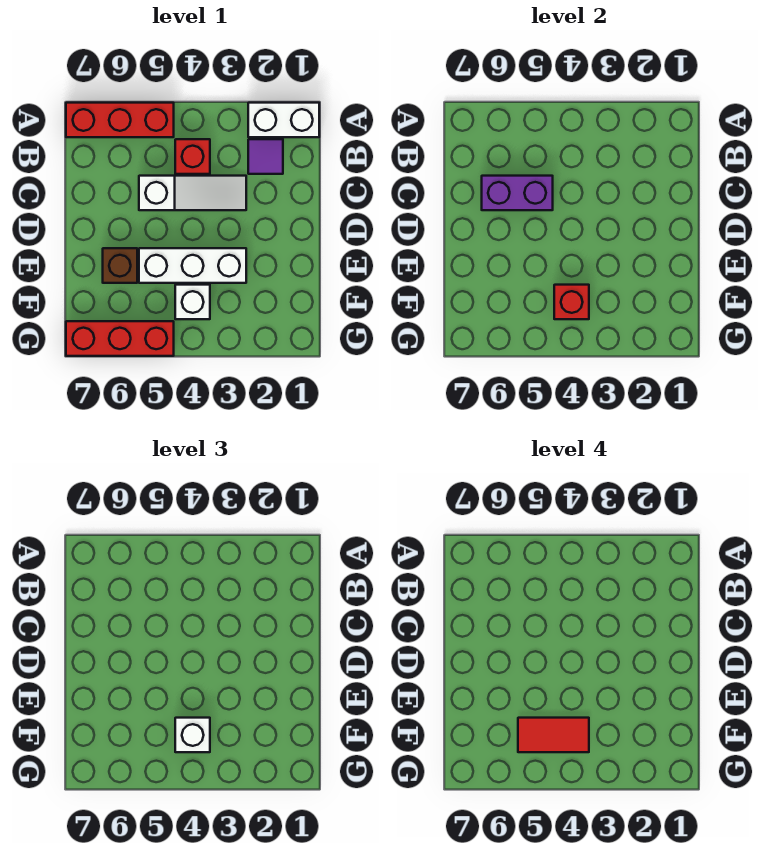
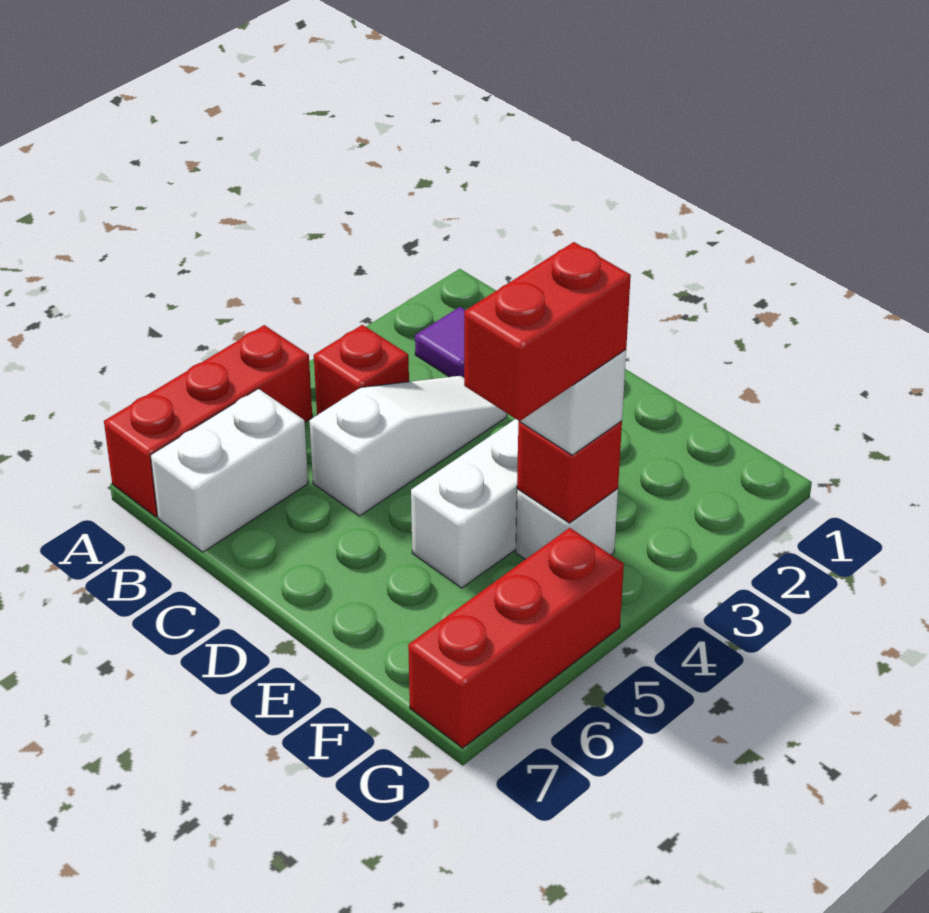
white 1x2 brick [248,103,319,137] -> white 1x2 brick moved to [150,389,308,552]
purple 1x2 brick [482,176,553,210] -> none
brown 1x1 brick [103,248,137,283] -> none
red 1x2 tile [518,718,589,752] -> red 1x2 brick [464,242,631,421]

